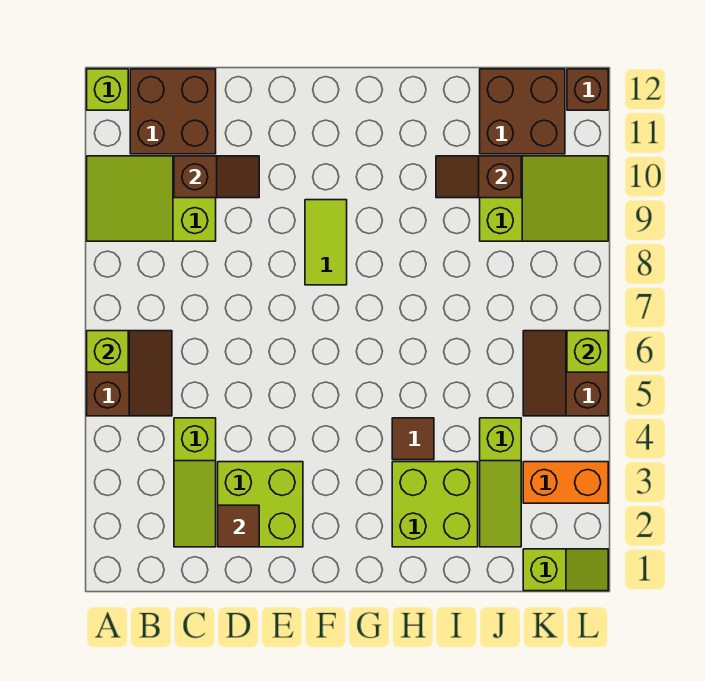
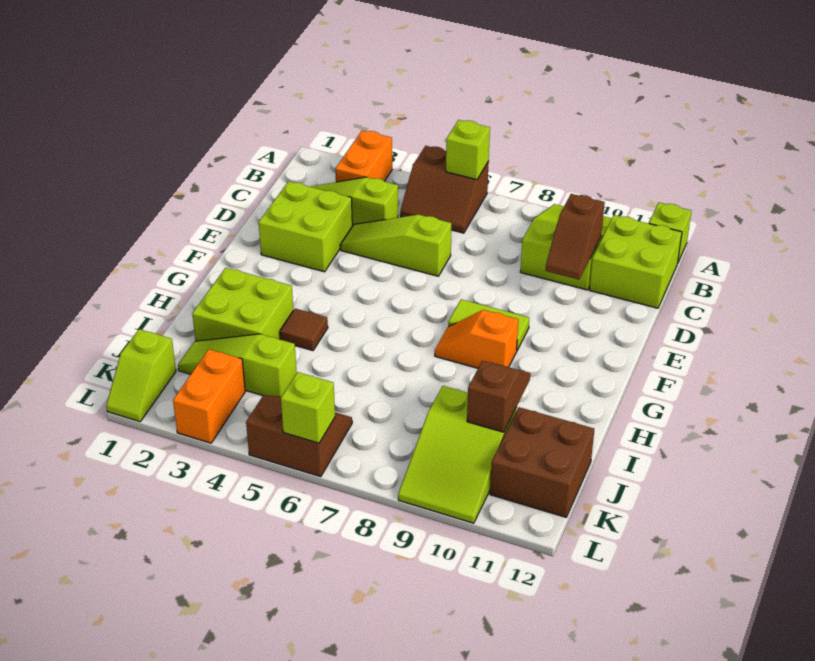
none -> orange 1x2 brick [335,130,392,182]
brown 2x2 brick [130,69,216,154] -> lime 2x2 brick [589,215,682,308]
brown 1x1 tile [218,505,259,547] -> none
none -> lime 1x3 slope [340,215,451,276]
none -> orange 1x2 slope [435,310,518,368]
brown 1x1 brick [567,69,608,110] -> none

